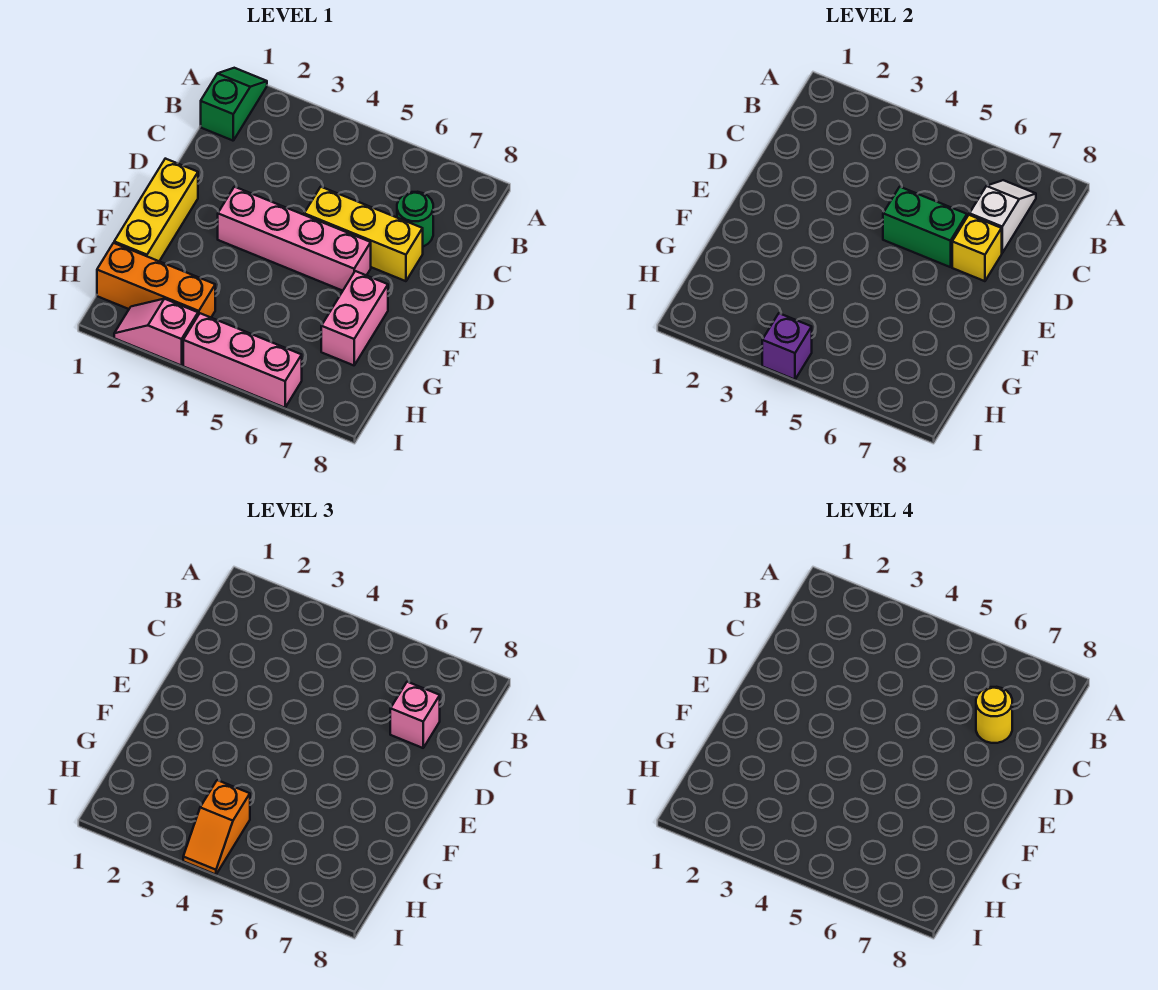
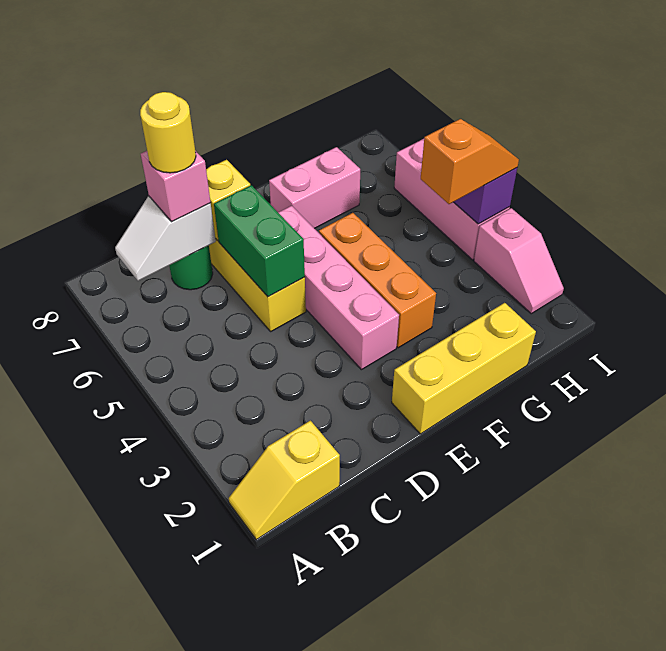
green 1x2 slope [201,68,267,141] -> yellow 1x2 slope [229,421,340,540]
orange 1x3 brick [97,243,215,317] -> orange 1x3 brick moved to [319,213,436,348]

